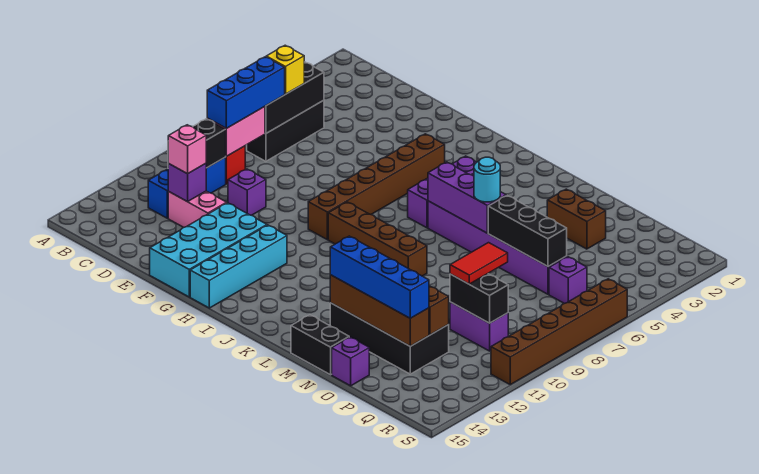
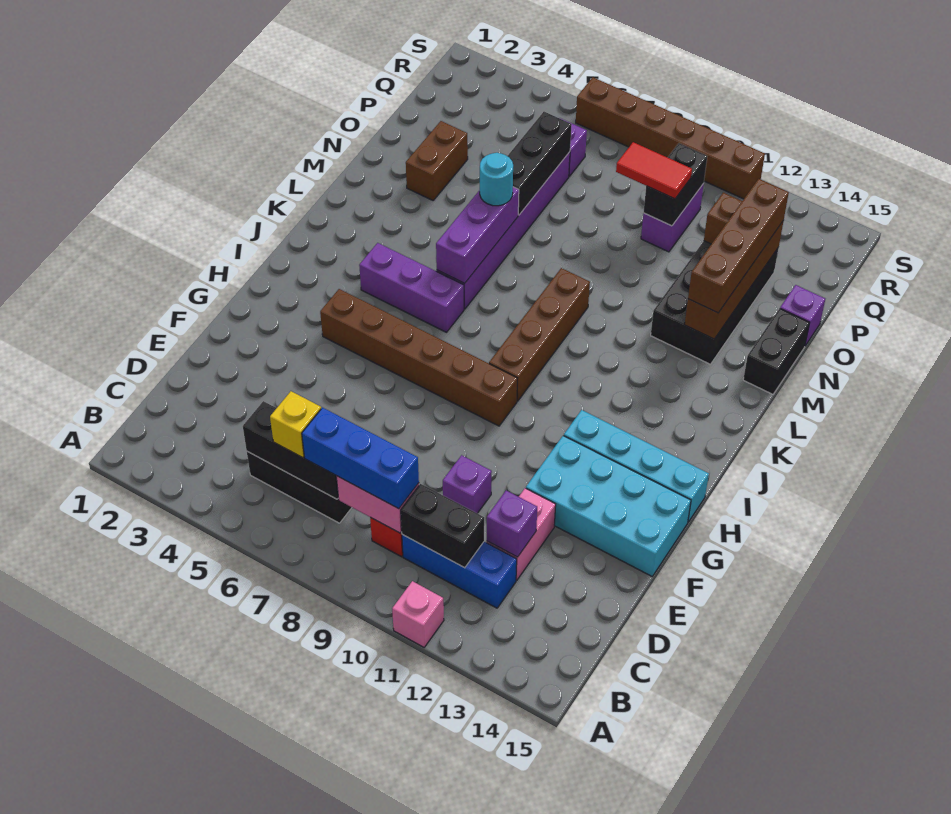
pink 1x1 brick [168,125,206,174] -> pink 1x1 brick moved to [392,581,444,647]
blue 1x4 brick [330,236,429,318] -> brown 1x4 brick [688,179,789,313]

